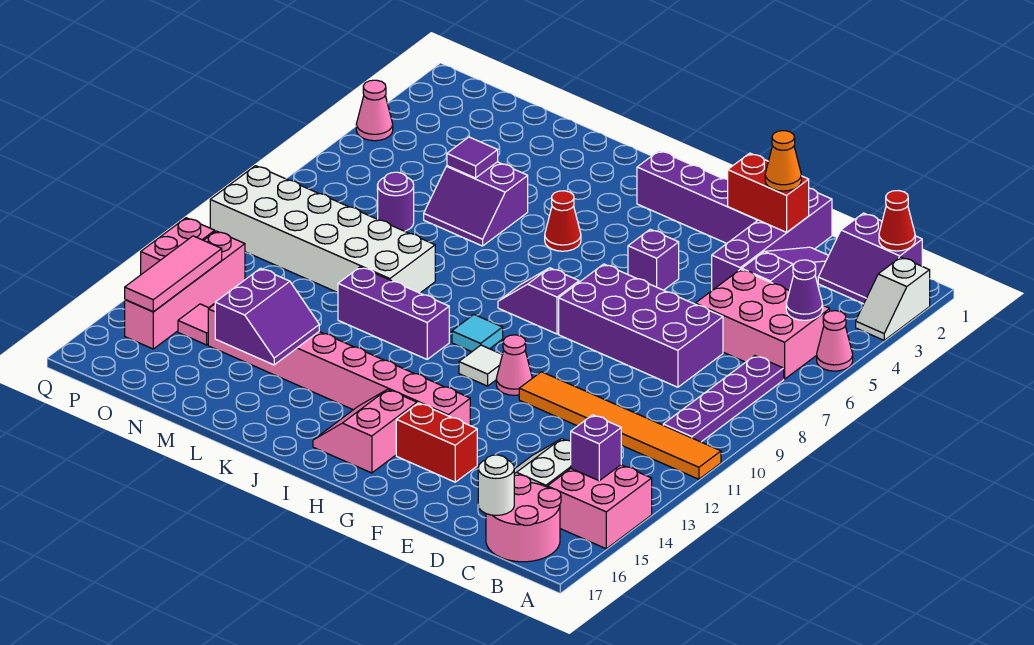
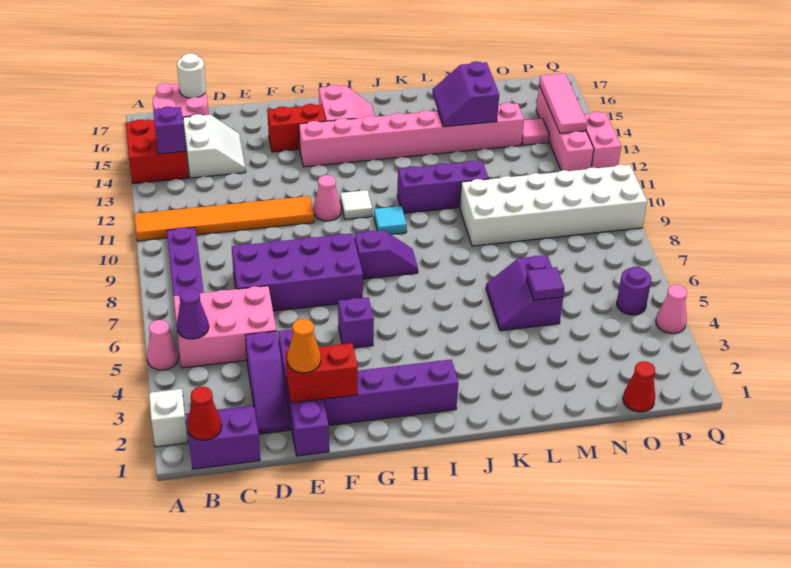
pink 2x2 brick [547,465,652,549] -> red 2x2 brick [126,119,189,184]
red 1x1 cone [545,191,581,251] -> red 1x1 cone moved to [623,361,655,412]
purple 2x2 slope [424,162,528,246] -> purple 2x2 slope turned to [486,255,563,331]
purple 1x1 round brick [377,172,414,231] -> purple 1x1 round brick moved to [617,267,651,315]

